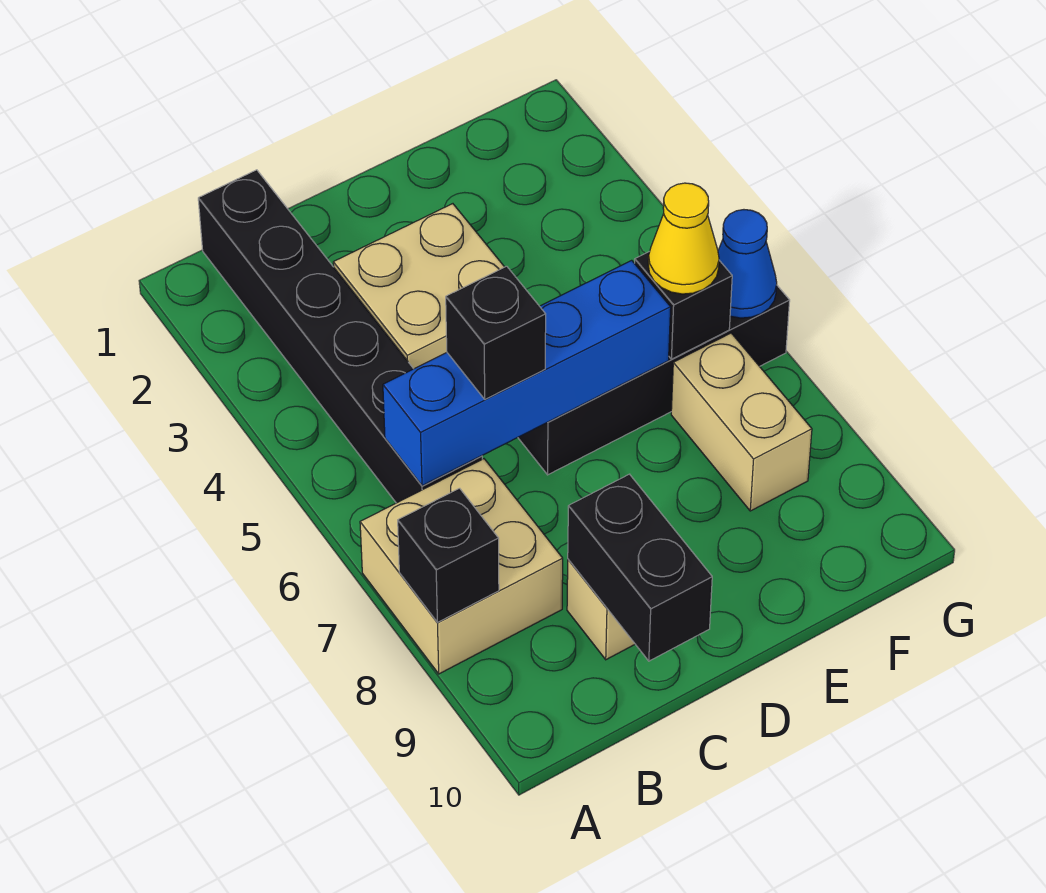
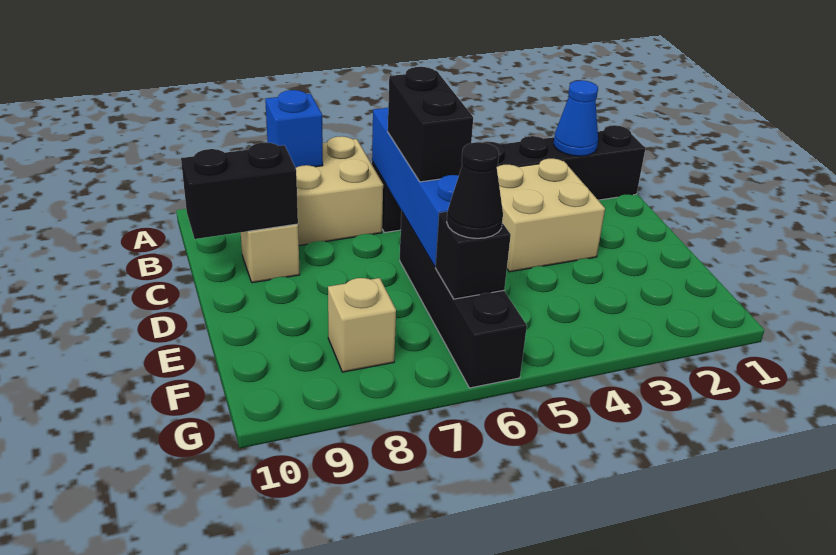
black 1x1 brick [398,488,499,622] -> blue 1x1 brick [265,90,323,168]
black 1x1 brick [446,266,546,399] -> black 1x2 brick [388,67,473,182]
yellow 1x1 cone [648,183,719,294] -> black 1x1 cone [447,142,503,238]
tan 1x2 brick [671,333,812,511] -> tan 1x1 brick [328,278,396,372]
blue 1x1 cone [718,210,777,318] -> blue 1x1 cone moved to [554,80,598,156]

